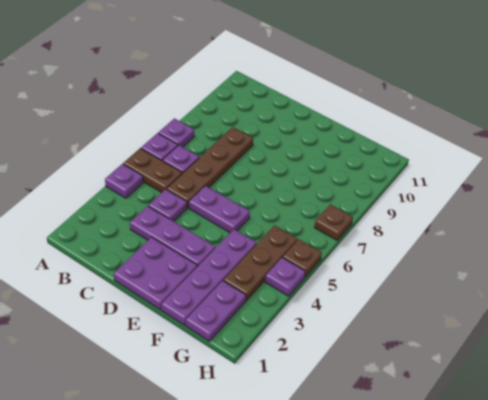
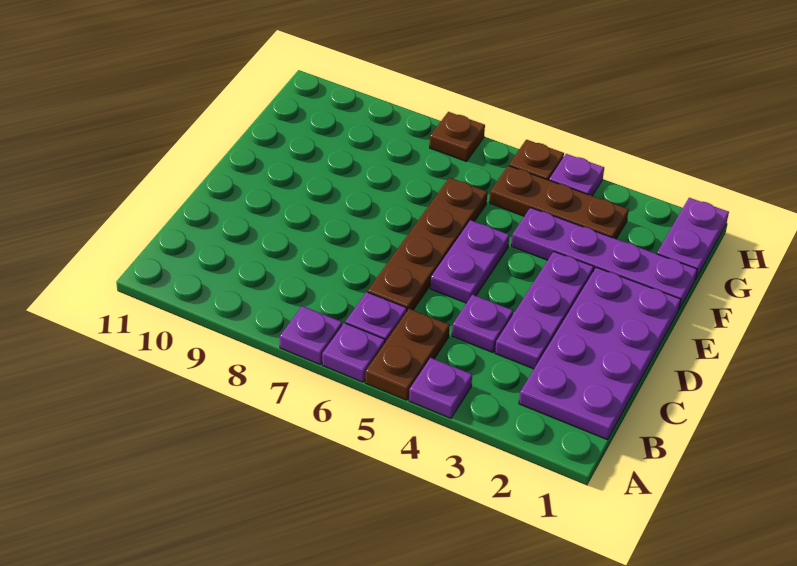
brown 1x4 plate [167,127,253,208] -> brown 1x4 plate turned to [368,178,487,311]
purple 2x2 plate [114,237,197,310] -> purple 2x4 plate [519,267,681,440]
purple 1x2 plate [186,281,246,341] -> purple 1x2 plate turned to [657,198,729,280]

